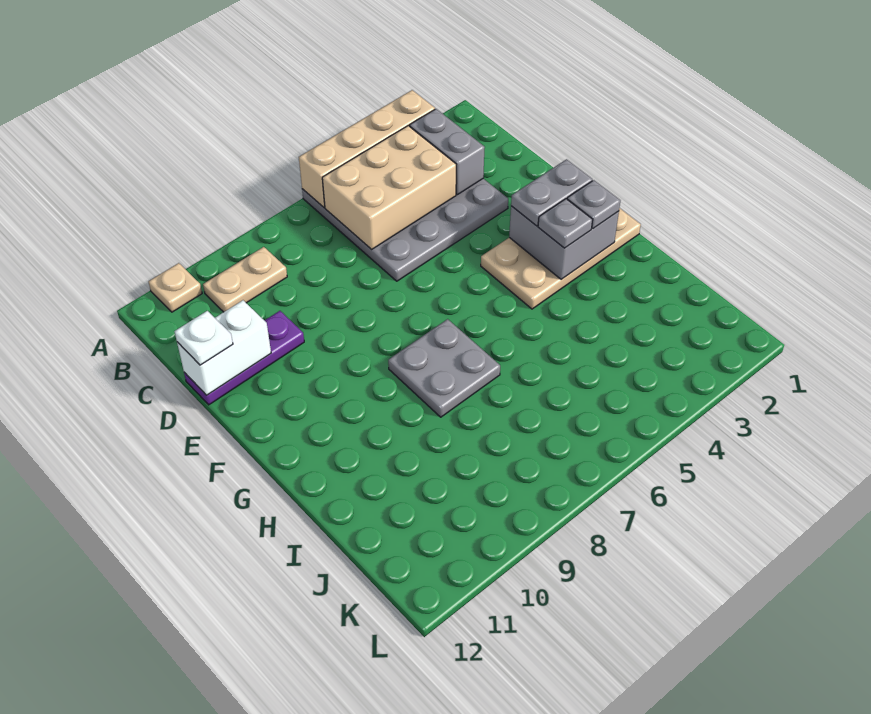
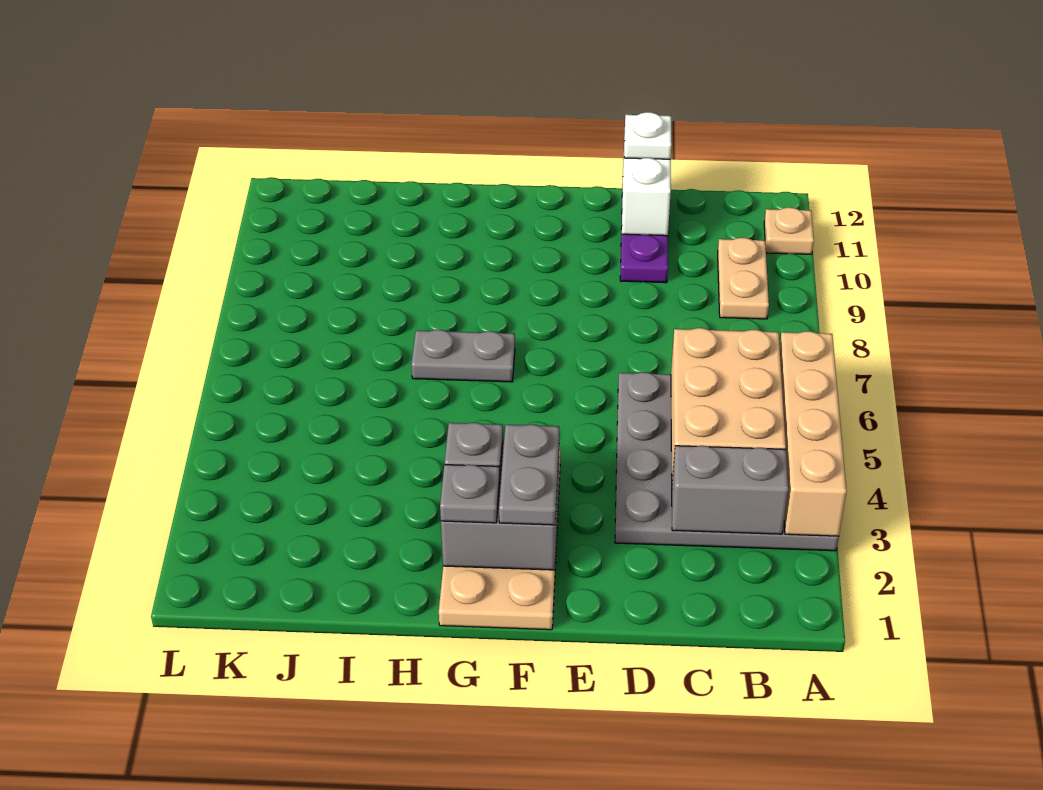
grey 2x2 plate [388,319,500,417] -> grey 1x2 plate [411,330,515,382]

